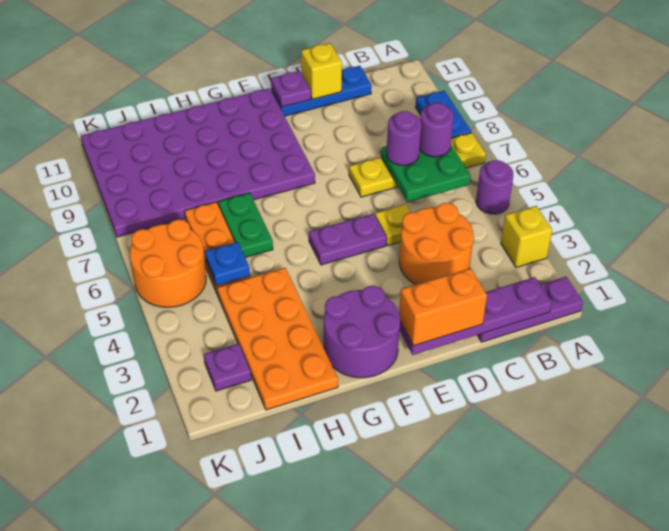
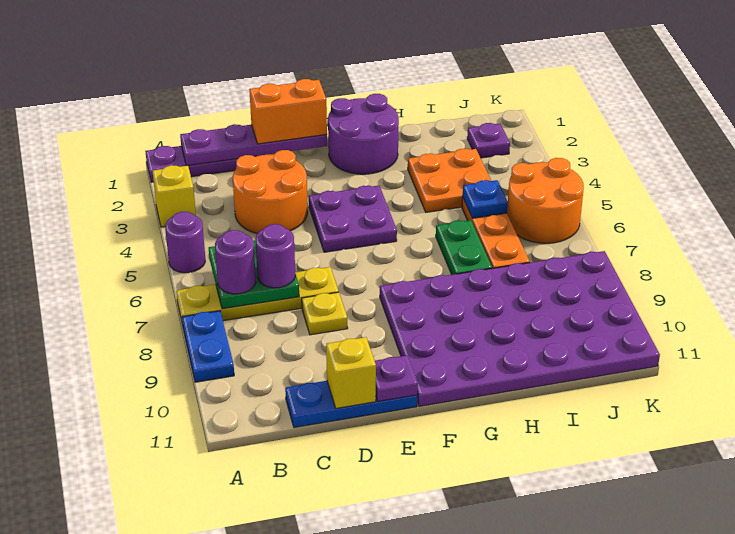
yellow 1x1 plate [375,204,411,246] -> yellow 1x1 plate moved to [302,292,348,335]
purple 1x2 plate [309,214,387,265] -> purple 2x2 plate [309,186,397,252]
orange 2x4 plate [217,268,338,410] -> orange 2x2 plate [408,149,491,212]

